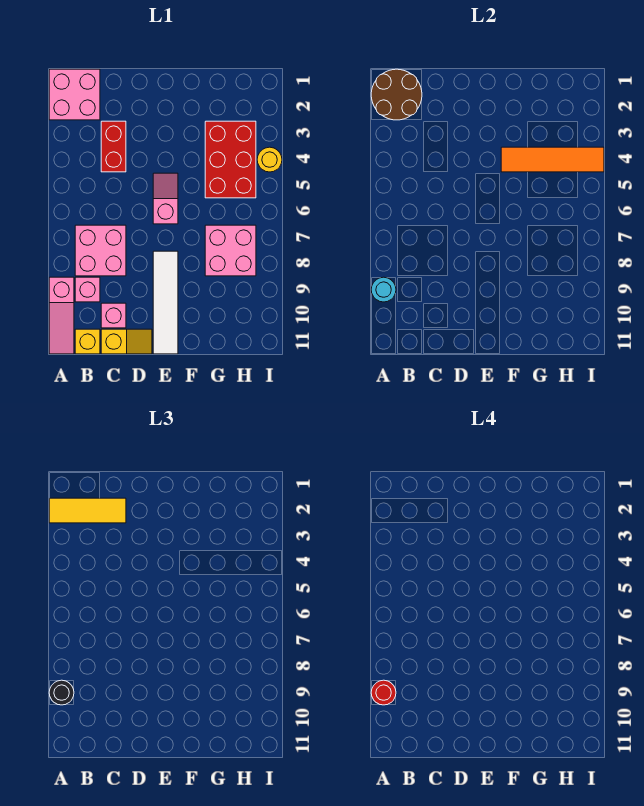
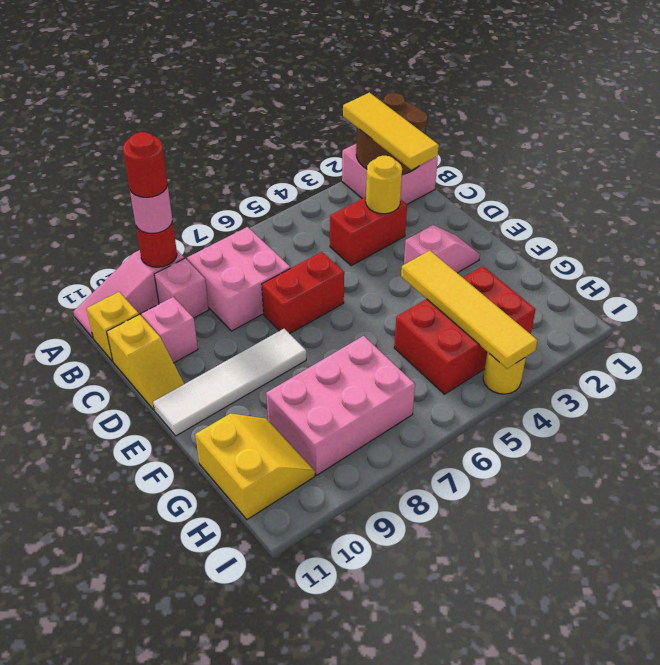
cyan 1x1 round brick [371,277,396,302] -> red 1x1 round brick [136,221,177,267]
black 1x1 round brick [49,680,74,705] -> pink 1x1 round brick [130,186,173,234]
none -> yellow 1x1 round brick [366,156,402,214]
none -> red 1x2 brick [262,252,344,334]
pink 1x2 slope [153,173,178,224] -> pink 1x2 slope moved to [404,225,480,273]
orange 1x4 tile [501,147,604,172] -> yellow 1x4 tile [401,250,537,369]
pink 2x2 brick [205,225,256,276] -> pink 2x3 brick [266,336,415,475]
none -> yellow 2x2 slope [195,413,315,519]

